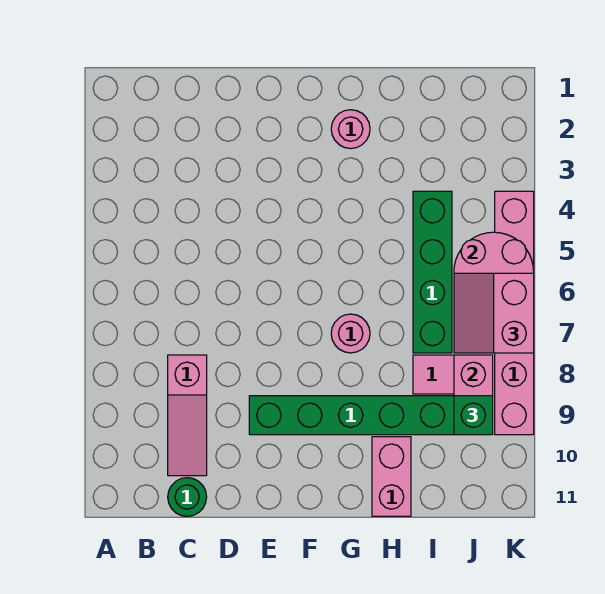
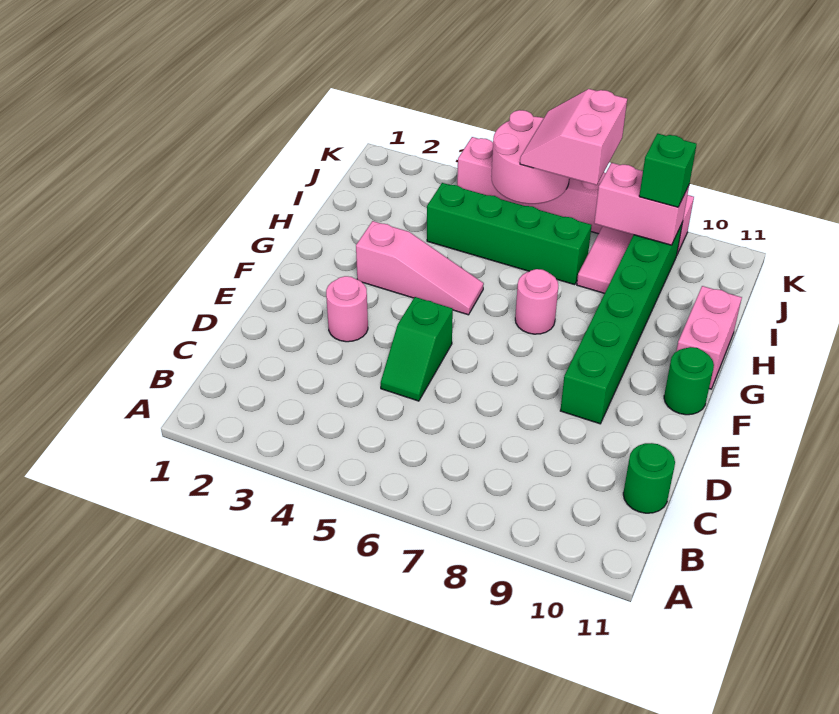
pink 1x3 slope [168,355,207,476] -> pink 1x3 slope moved to [356,221,484,315]
none -> green 1x2 slope [381,297,453,401]
none -> green 1x1 round brick [664,347,714,415]
pink 1x1 round brick [331,110,370,149] -> pink 1x1 round brick moved to [326,276,368,342]
pink 1x2 brick [372,437,411,516] -> pink 1x2 brick turned to [676,286,742,389]
pink 2x2 slope [454,273,534,353] -> pink 2x2 slope turned to [520,89,627,185]

